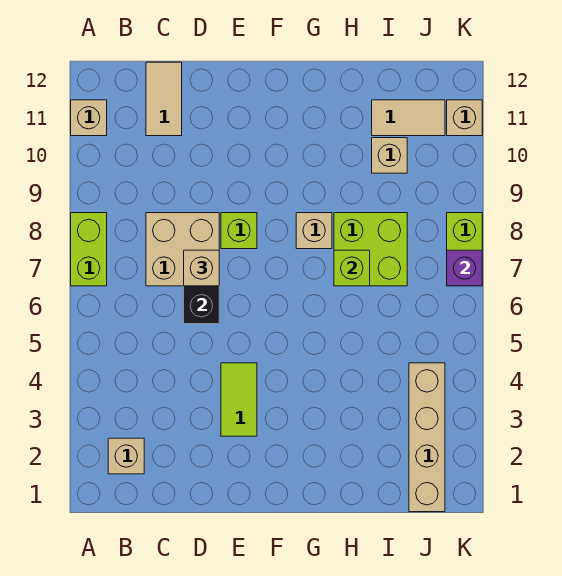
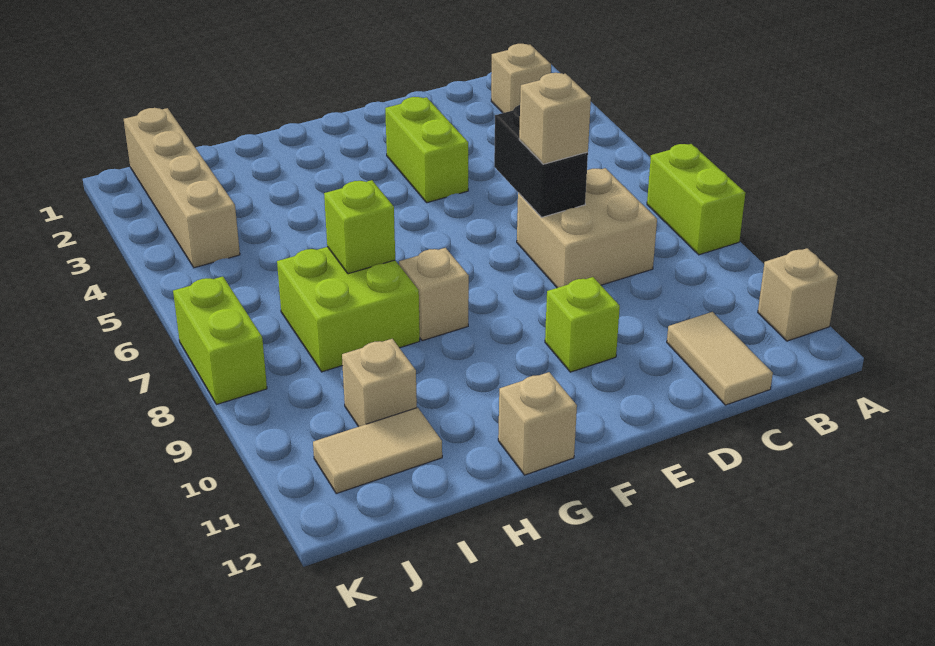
lime 1x2 tile [221,363,257,436] -> lime 1x2 brick [385,97,468,203]
lime 1x1 brick [221,213,257,249] -> lime 1x1 brick moved to [545,277,620,372]
purple 1x1 brick [447,250,482,286] -> none
tan 1x1 brick [447,100,482,136] -> tan 1x1 brick moved to [498,372,577,475]

